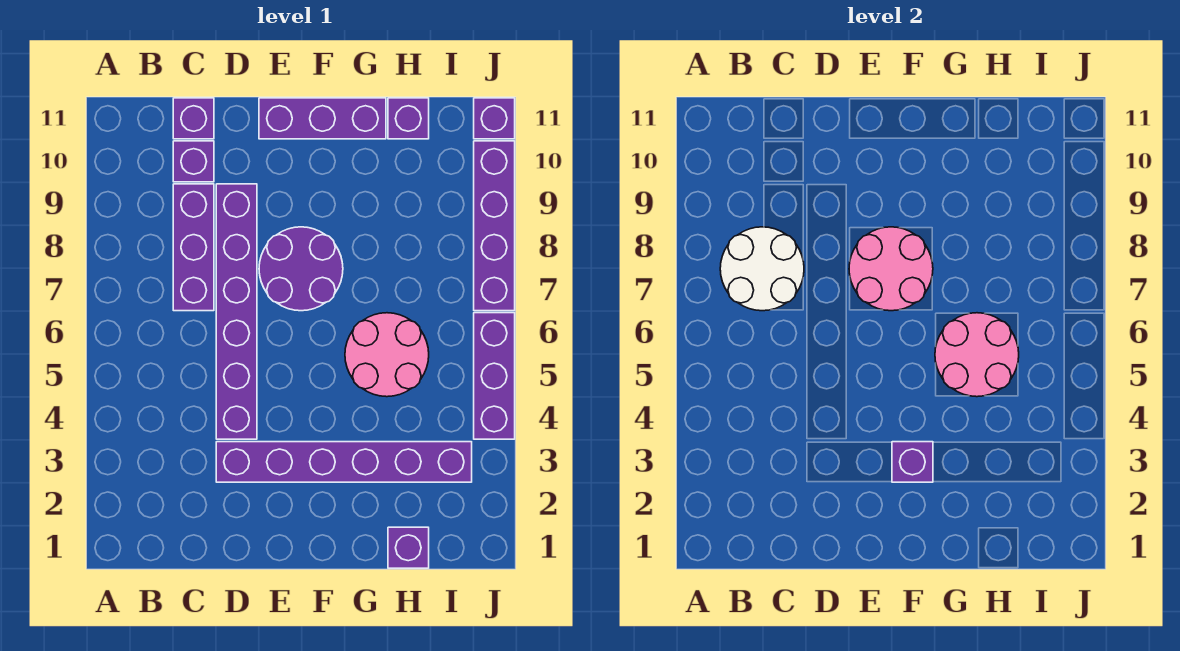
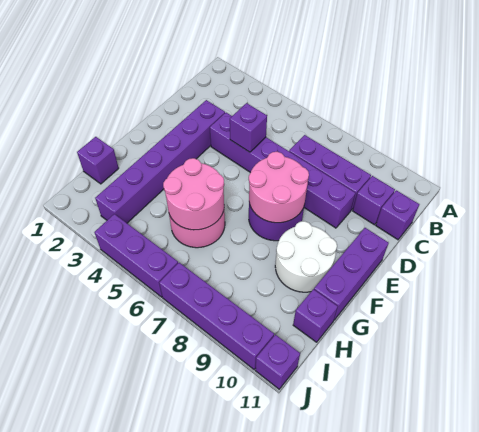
white 2x2 round brick [720,227,804,311] -> white 2x2 round brick moved to [275,221,337,292]
purple 1x1 brick [892,442,933,482] -> purple 1x1 brick moved to [230,103,267,152]

